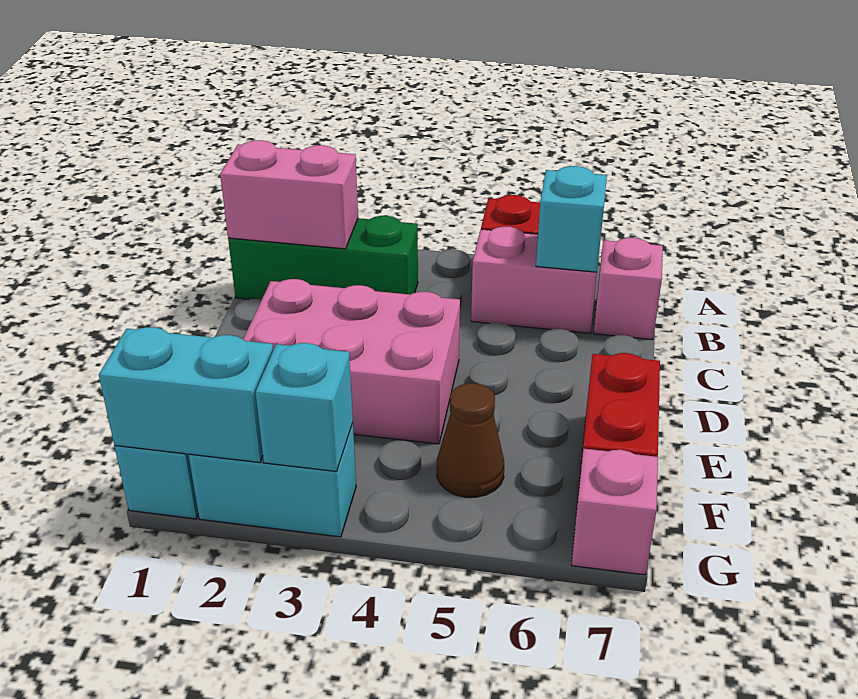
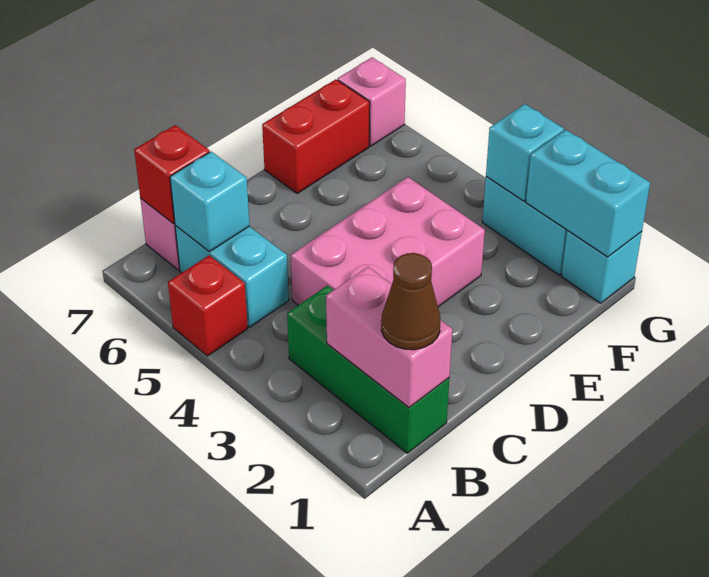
pink 1x2 brick [471,227,597,333] -> cyan 1x2 brick [175,226,289,327]
none -> red 1x1 brick [134,125,210,224]
pink 2x3 brick [243,279,460,444] -> pink 2x3 brick turned to [291,177,485,307]
brown 1x1 cone [437,383,504,497] -> brown 1x1 cone moved to [381,253,440,350]

